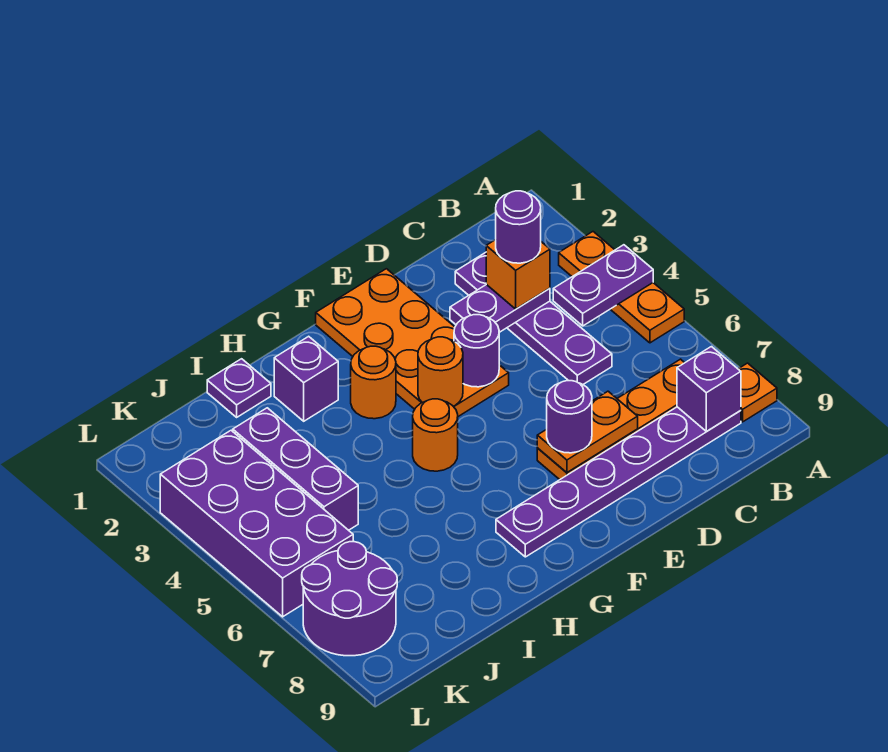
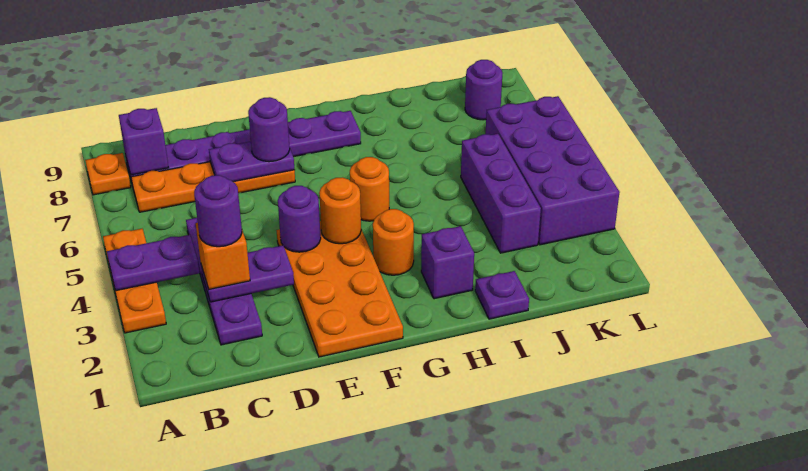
orange 1x2 plate [537,391,638,473] -> purple 1x2 plate [209,142,295,182]
purple 2x2 round brick [302,542,397,656] -> purple 1x1 round brick [465,60,502,120]

